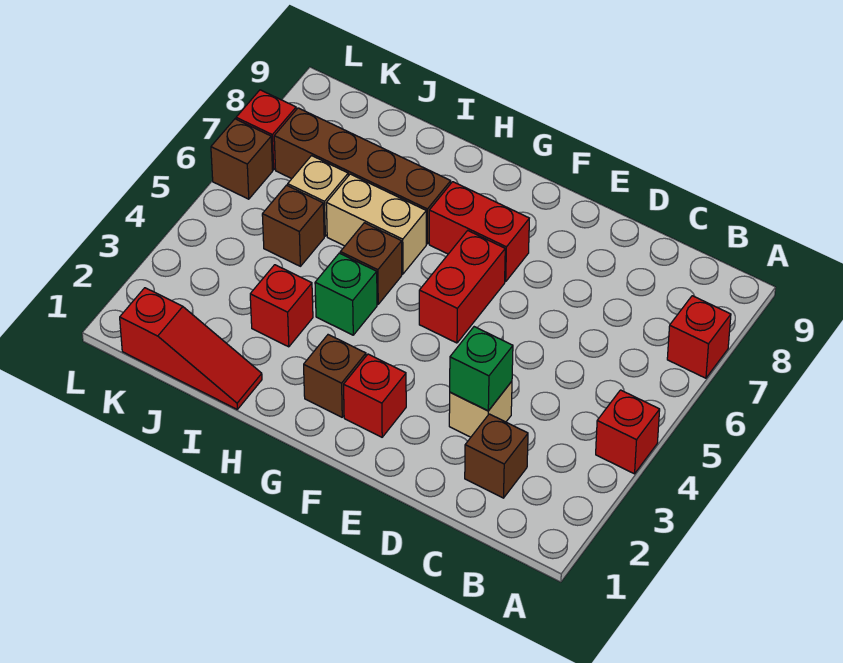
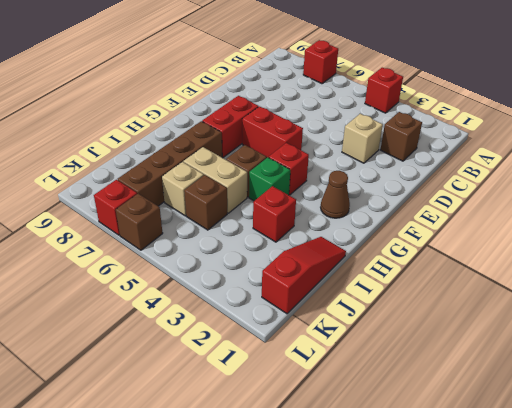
green 1x1 brick [450,327,513,411] -> none
red 1x1 brick [344,354,406,437] -> red 1x1 brick moved to [269,143,309,195]
brown 1x1 brick [304,335,366,417] -> brown 1x1 cone [321,171,350,218]
tan 1x2 brick [326,174,426,274] -> tan 1x2 brick turned to [183,147,247,213]

